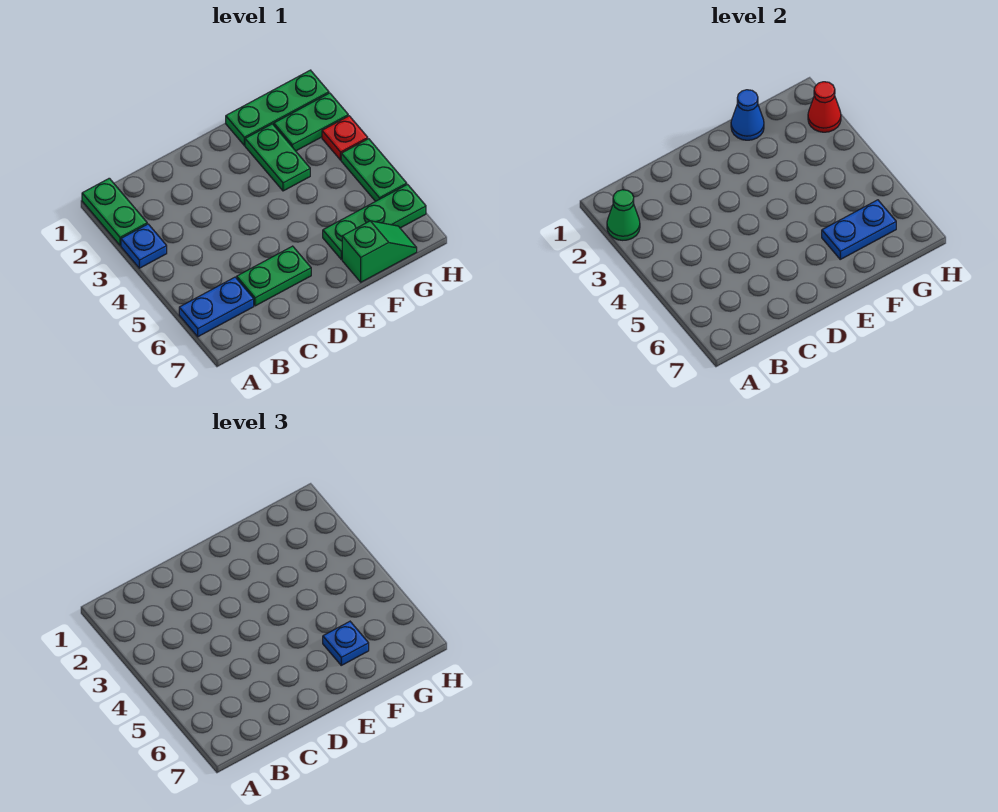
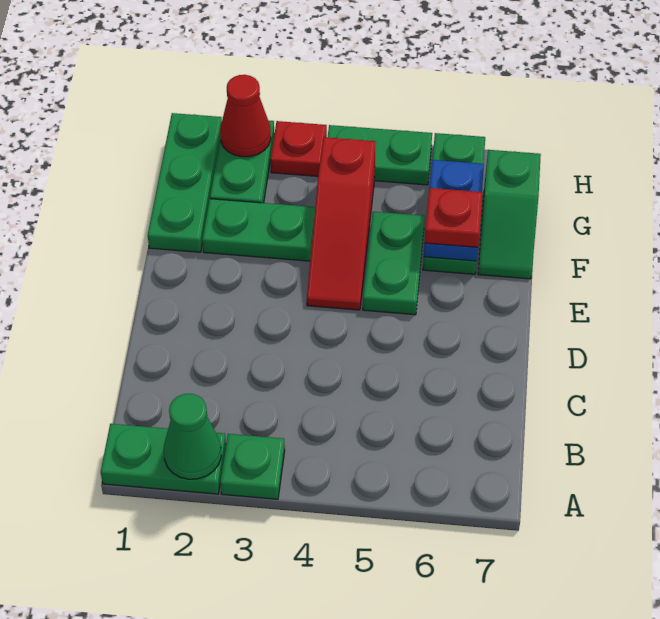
blue 1x1 plate [121,224,167,268] -> green 1x1 plate [220,434,285,499]
blue 1x2 plate [179,277,254,337] -> none
green 1x2 plate [237,246,311,306] -> green 1x2 plate moved to [363,212,425,315]
none -> red 1x3 slope [307,137,376,310]
blue 1x1 cone [731,90,764,140] -> none
blue 1x1 plate [323,622,369,665] -> red 1x1 plate [425,188,482,247]
green 1x2 slope [342,221,417,282] -> green 1x2 slope turned to [478,150,541,279]

